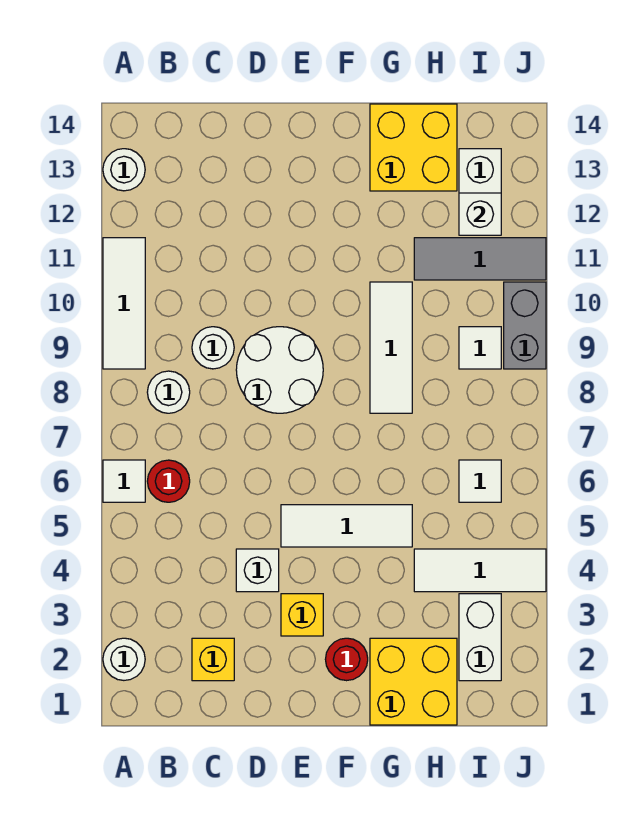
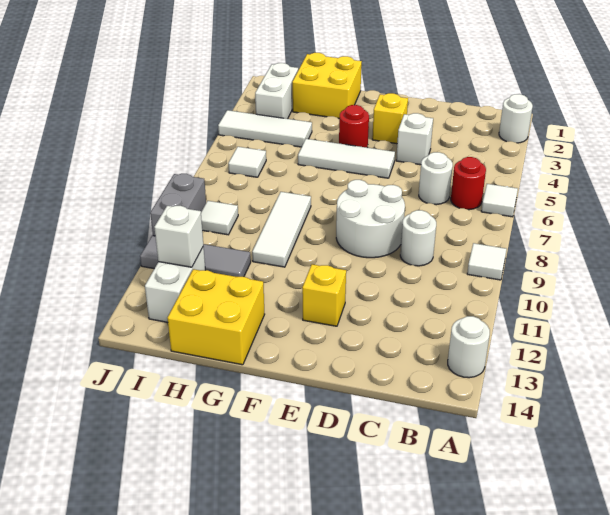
white 1x3 tile [103,238,145,369] -> white 1x1 tile [467,243,506,280]
white 1x1 round brick [147,371,190,413] -> white 1x1 round brick moved to [419,152,453,205]
yellow 1x1 brick [192,638,234,681] -> yellow 1x1 brick moved to [302,264,346,326]
red 1x1 round brick [325,638,368,681] -> red 1x1 round brick moved to [339,105,369,148]

